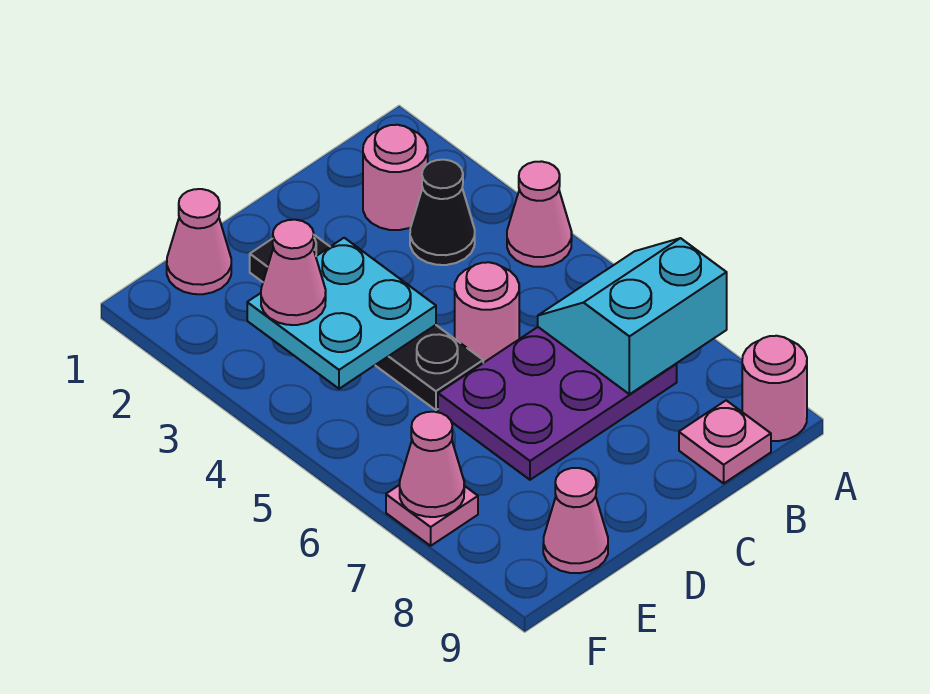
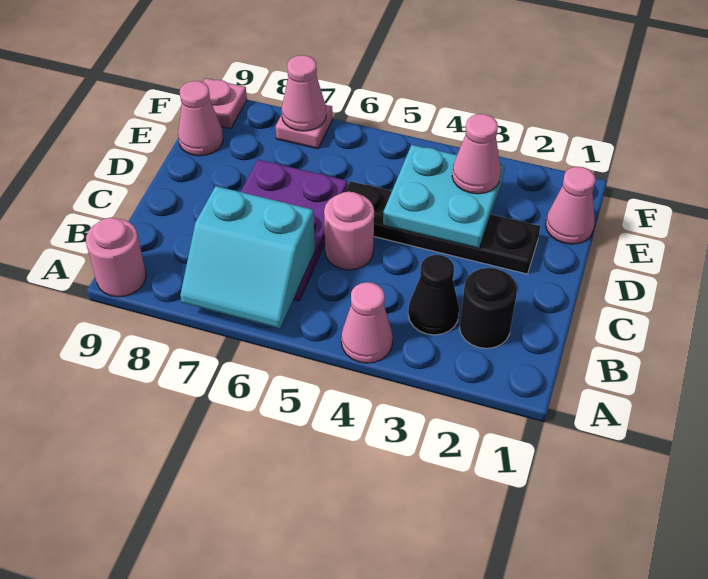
cyan 2x2 slope [538,238,727,394] -> cyan 2x2 slope turned to [180,186,315,328]
pink 1x1 round brick [363,125,428,230] -> black 1x1 round brick [459,268,517,348]
pink 1x1 plate [679,400,771,483] -> pink 1x1 plate moved to [203,78,247,129]

